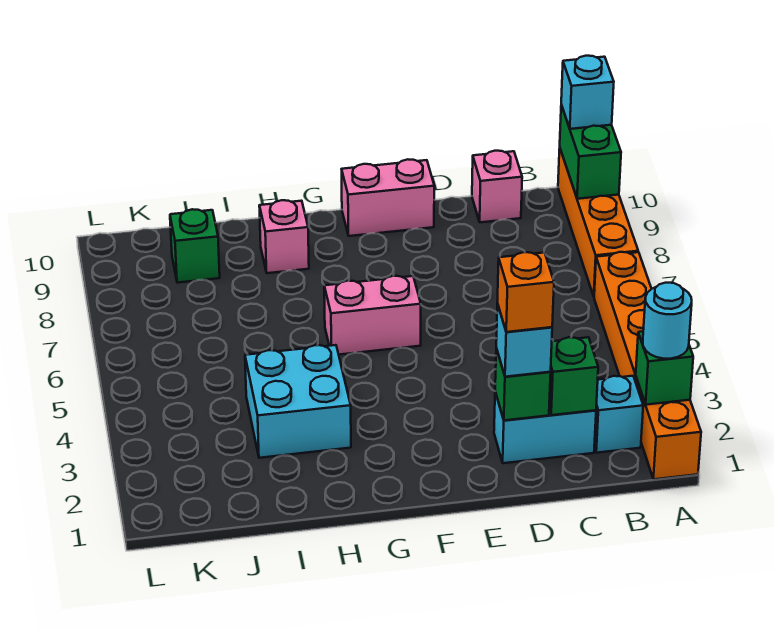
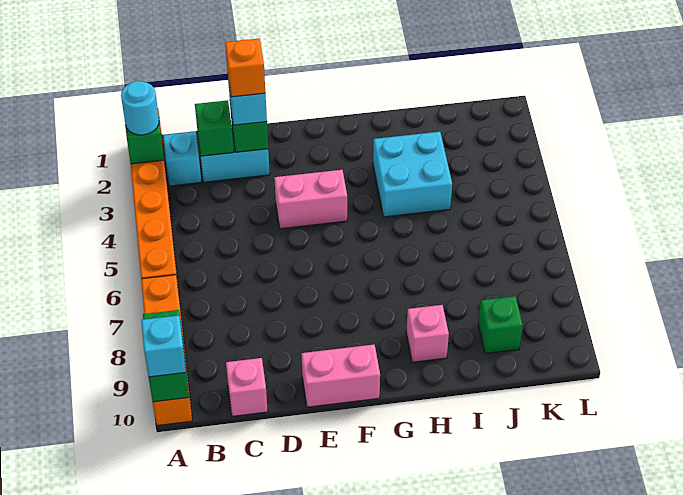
pink 1x2 brick [324,276,421,355] -> pink 1x2 brick moved to [274,170,347,229]

